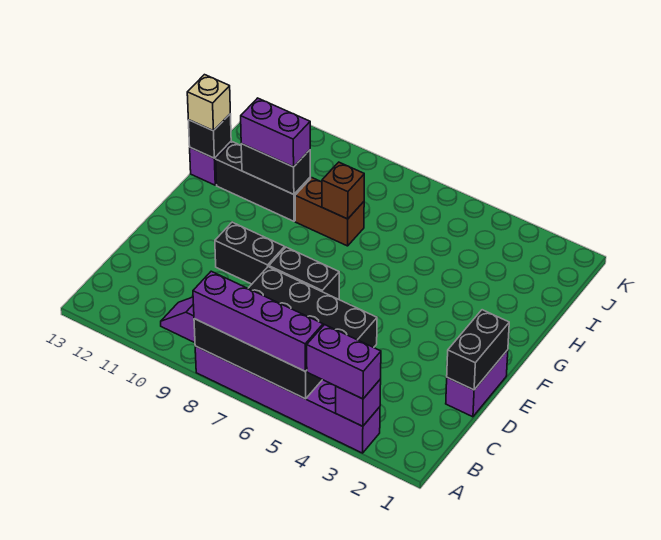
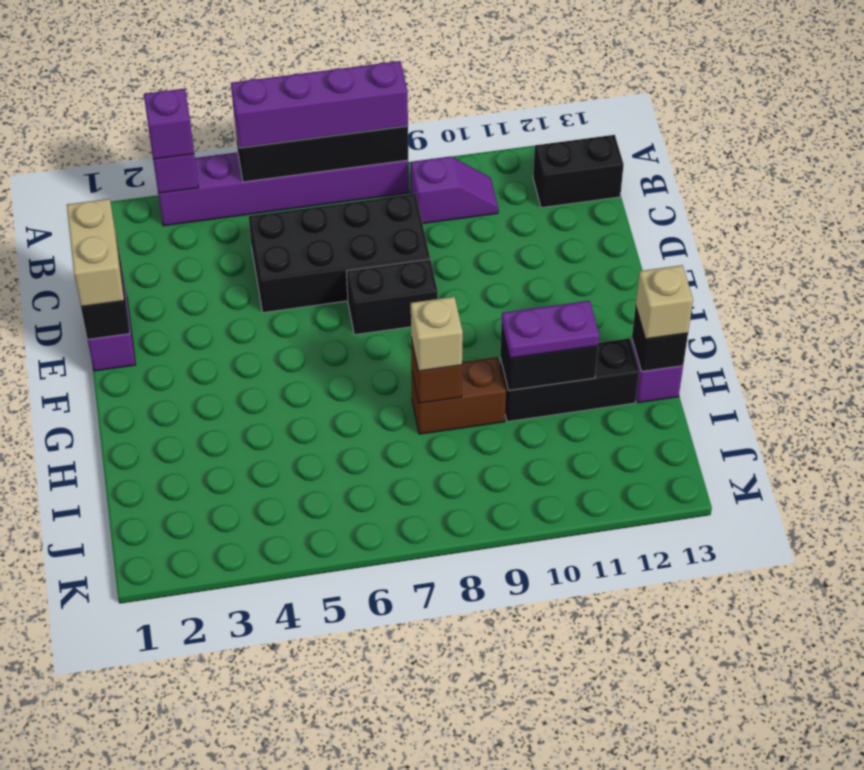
purple 1x2 brick [307,325,381,399] -> purple 1x1 brick [144,89,194,159]
none -> tan 1x2 brick [67,199,124,307]
black 1x2 brick [215,222,285,284] -> black 1x2 brick moved to [533,135,624,208]
none -> tan 1x1 brick [411,297,463,371]
purple 1x2 brick [241,98,310,167] -> purple 1x2 plate [502,301,599,358]

